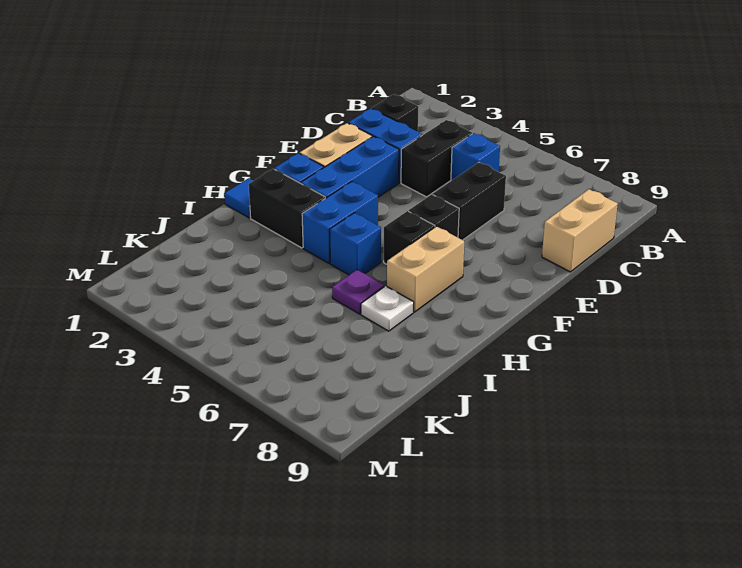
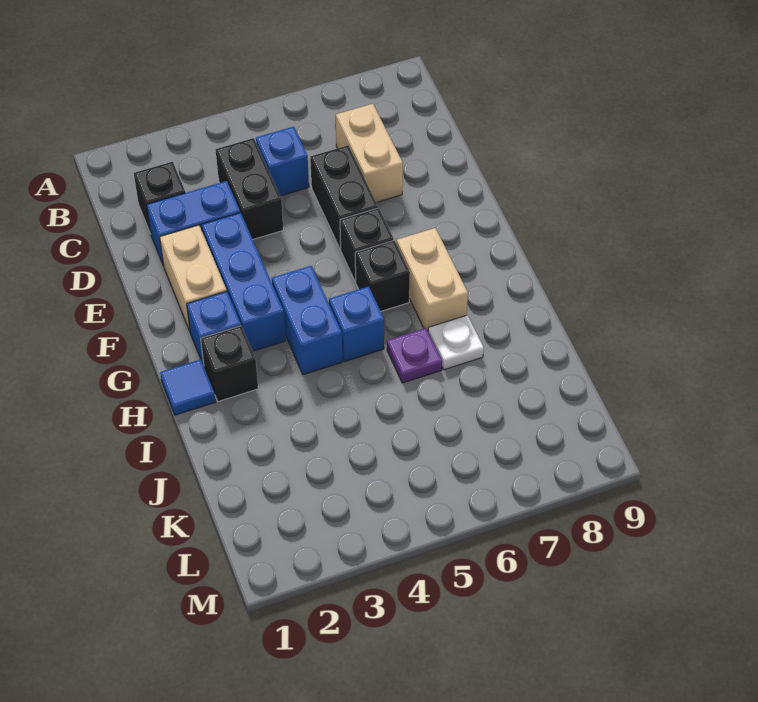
tan 1x2 brick [542,189,618,272] -> tan 1x2 brick moved to [335,104,403,202]
black 1x2 brick [249,169,325,248] -> black 1x1 brick [201,326,258,401]

